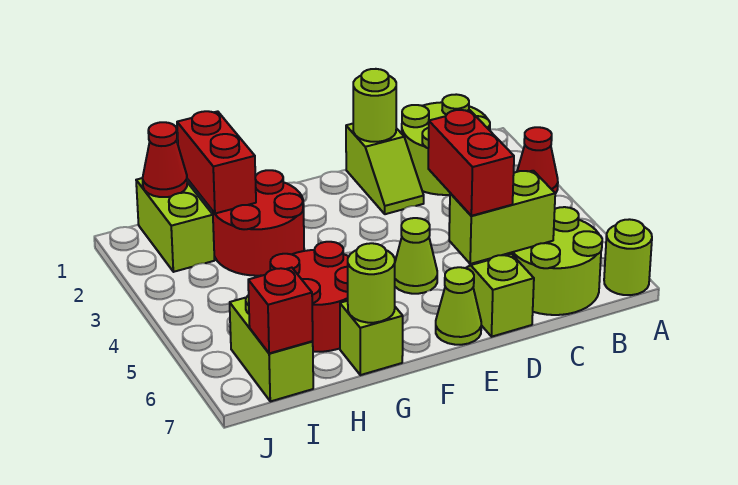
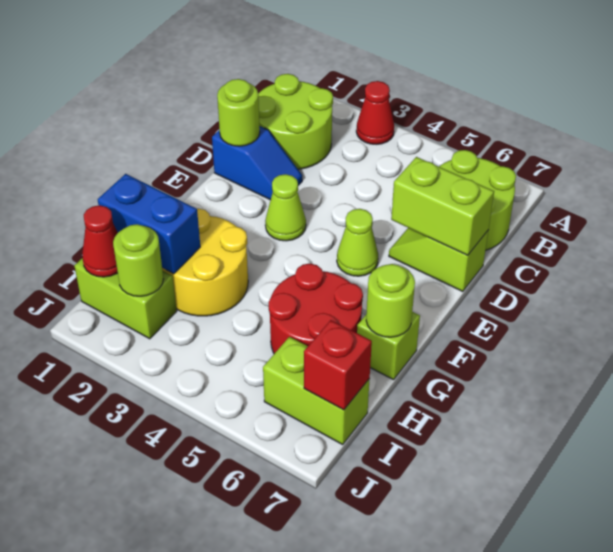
lime 1x1 round brick [604,219,652,295] -> lime 1x1 round brick moved to [113,224,163,296]
lime 1x2 brick [449,171,555,264] -> lime 1x2 brick turned to [391,157,494,255]
lime 1x2 slope [346,124,424,214] -> blue 1x2 slope [212,126,302,200]
red 1x2 brick [428,110,514,216] -> none
lime 1x1 cone [436,267,481,345] -> lime 1x1 cone moved to [265,174,306,241]
red 2x2 round brick [212,170,304,276] -> yellow 2x2 round brick [162,209,248,316]
red 1x2 brick [177,111,256,214] -> blue 1x2 brick [98,174,200,274]

